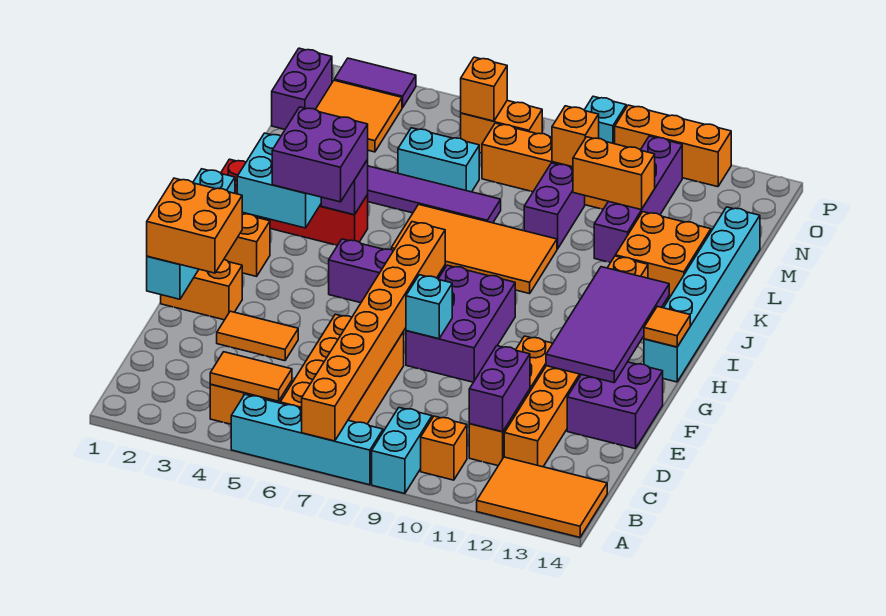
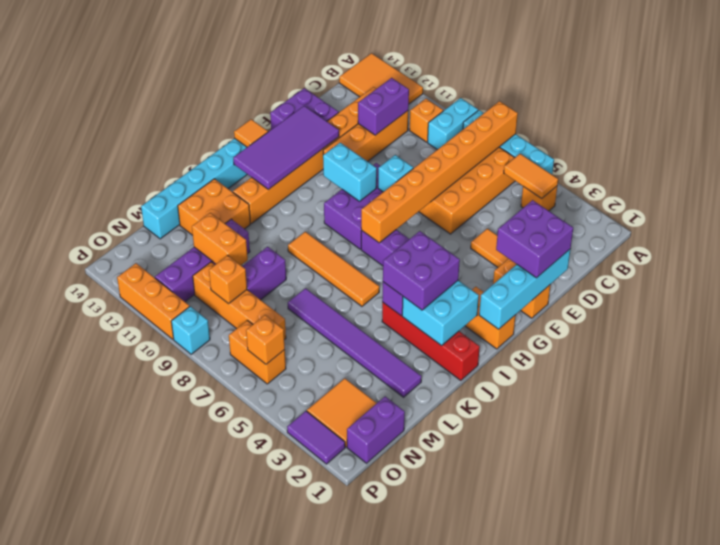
orange 2x2 brick [147,178,242,273] -> purple 2x2 brick [496,200,573,278]
orange 2x4 tile [391,204,557,294] -> orange 1x4 tile [288,232,379,306]
cyan 1x2 brick [398,128,479,192] -> cyan 1x2 brick moved to [323,143,377,201]

